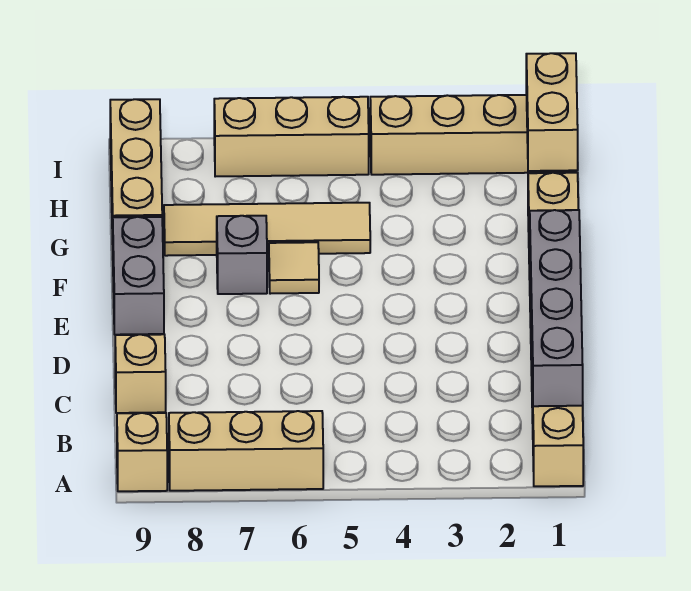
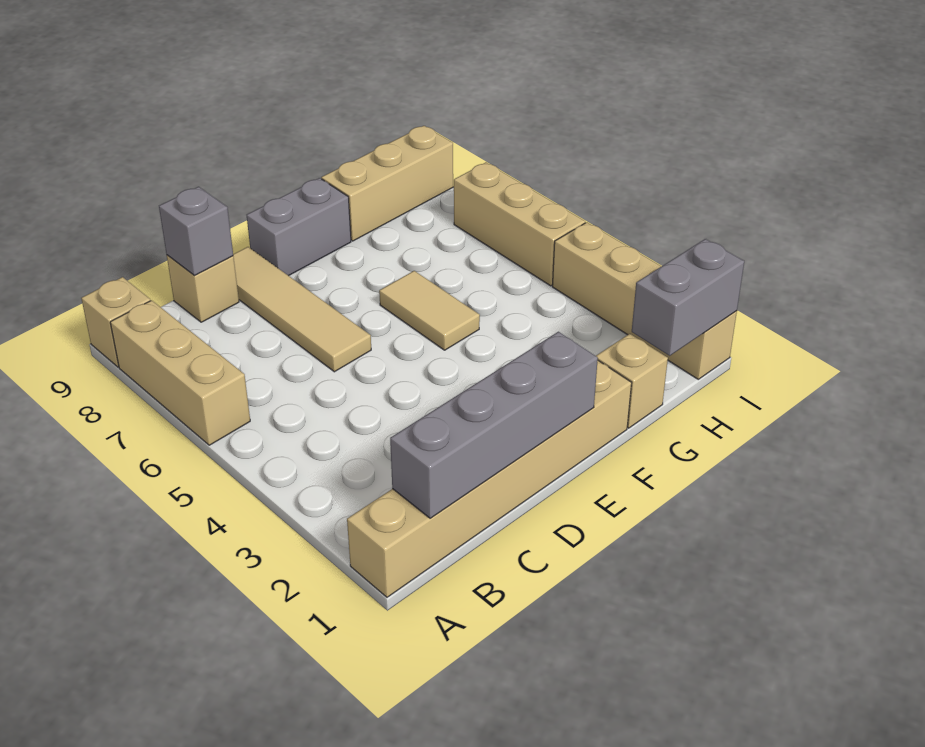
tan 1x1 tile [269,242,319,294] -> tan 1x2 tile [379,271,480,350]
grey 1x1 brick [217,216,267,294] -> grey 1x1 brick moved to [159,187,233,276]
tan 1x4 tile [164,203,370,256] -> tan 1x4 tile moved to [233,247,371,372]
tan 1x2 brick [526,53,578,171] -> grey 1x2 brick [632,239,744,356]

